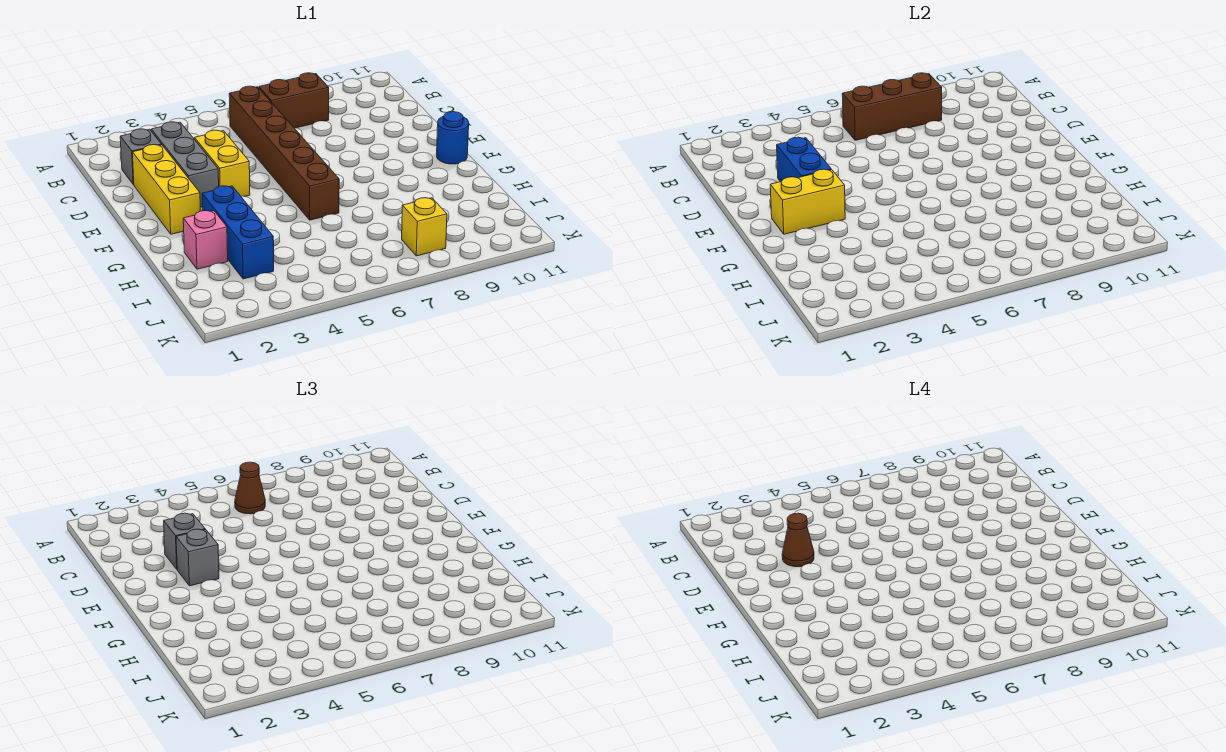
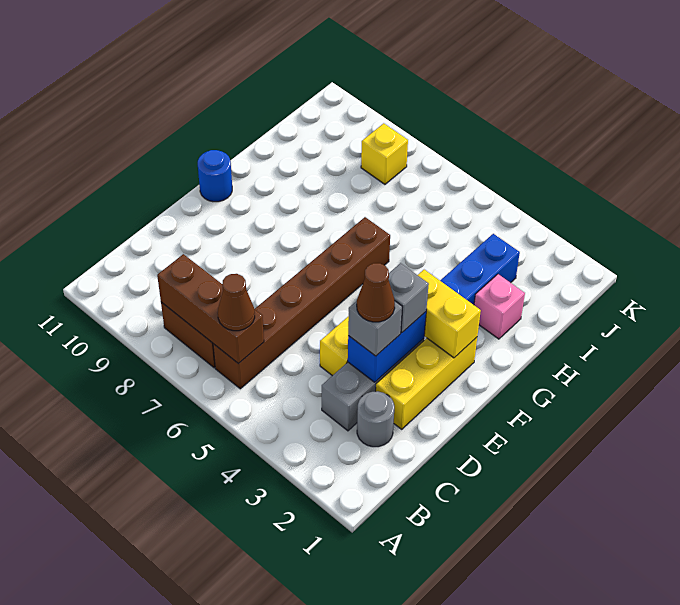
grey 1x1 brick [120,129,162,185] -> grey 1x1 round brick [357,391,394,447]

